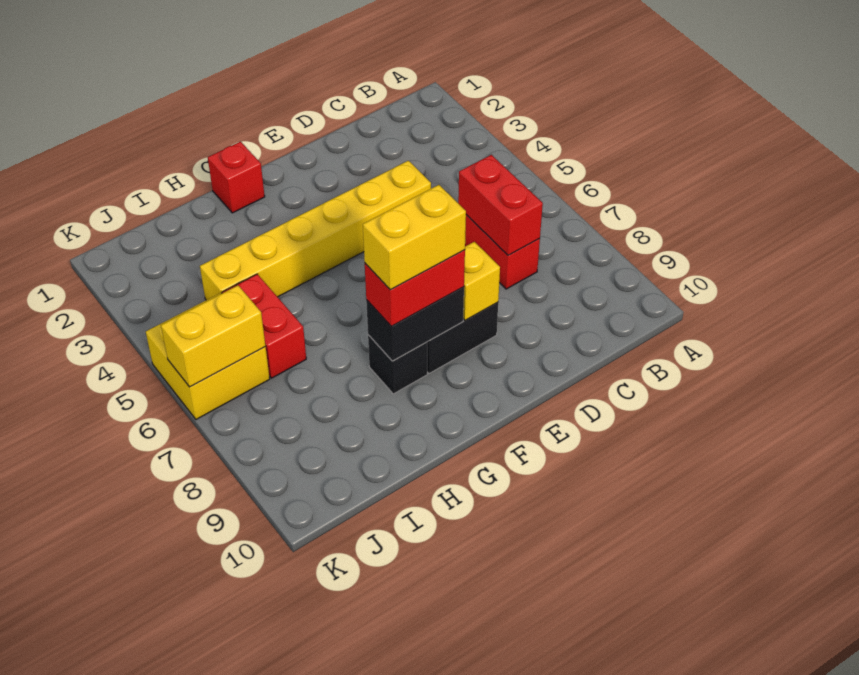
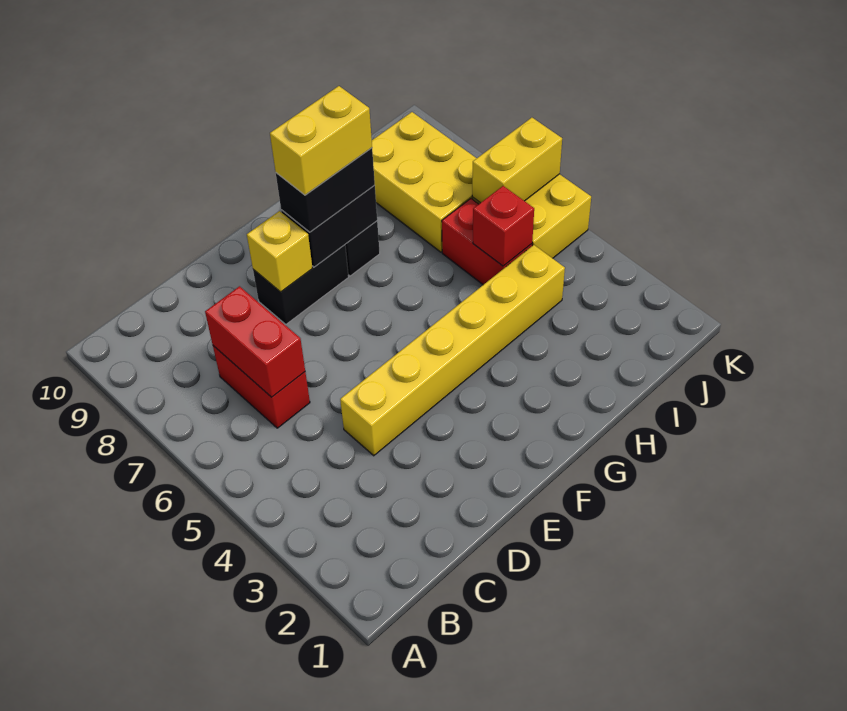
red 1x2 brick [365,250,465,326] -> black 1x2 brick [276,148,375,232]
red 1x1 brick [208,142,265,213] -> red 1x1 brick moved to [473,186,534,266]
none -> yellow 2x3 brick [372,112,477,252]

